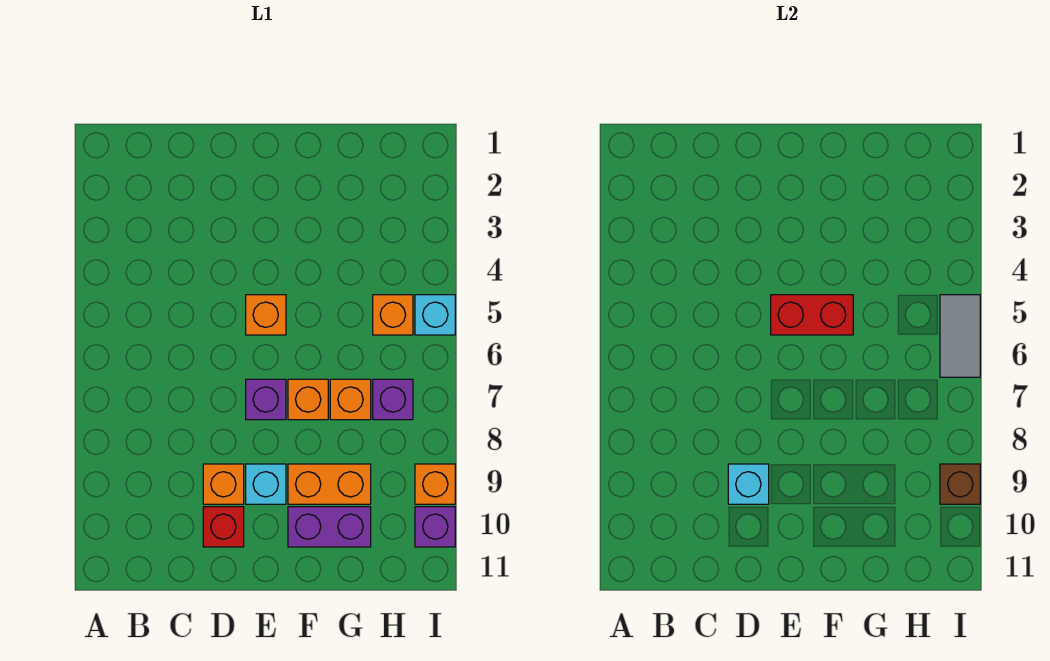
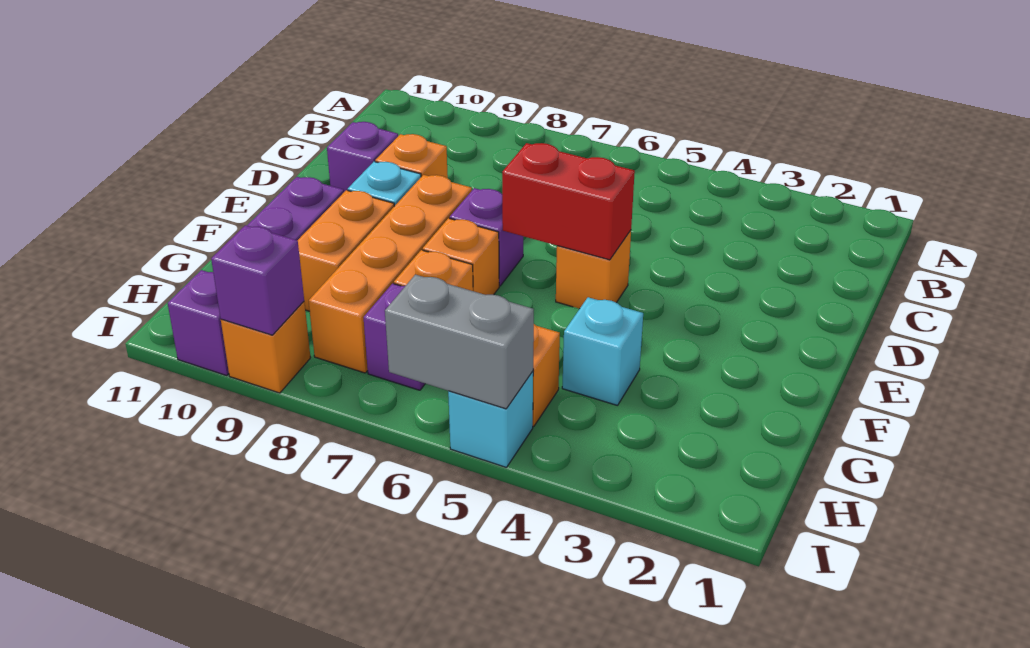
cyan 1x1 brick [728,464,769,504] -> cyan 1x1 brick moved to [562,297,643,406]
red 1x1 brick [203,507,244,547] -> purple 1x1 brick [327,122,398,192]
red 1x2 brick [771,295,853,335] -> red 1x2 brick turned to [502,143,635,260]
none -> orange 1x4 brick [309,175,472,373]
grey 1x2 tile [940,295,980,377] -> grey 1x2 brick [385,275,534,409]
brown 1x1 brick [940,464,980,504] -> purple 1x1 brick [211,225,304,335]

